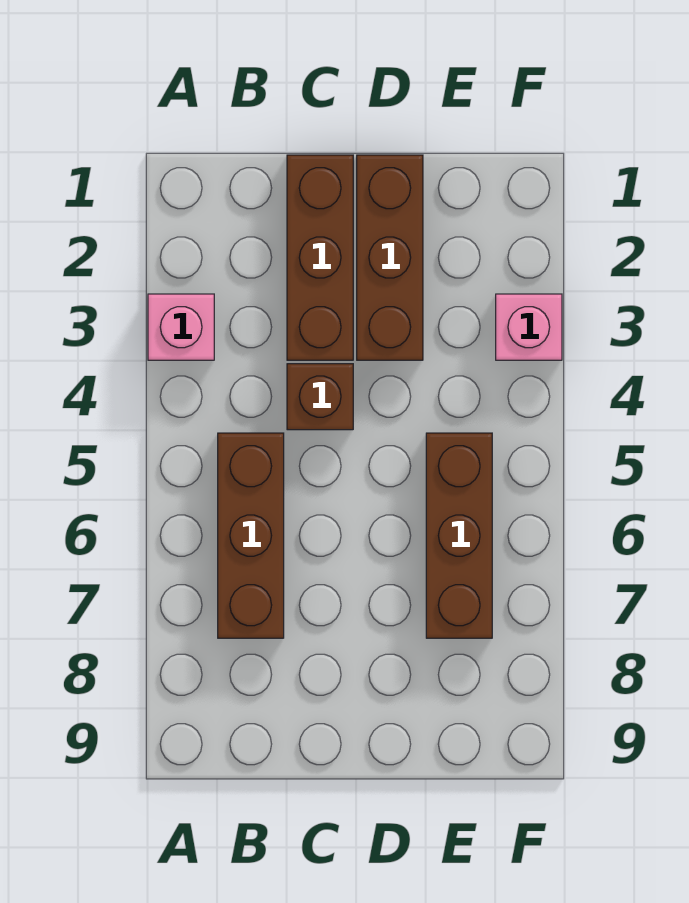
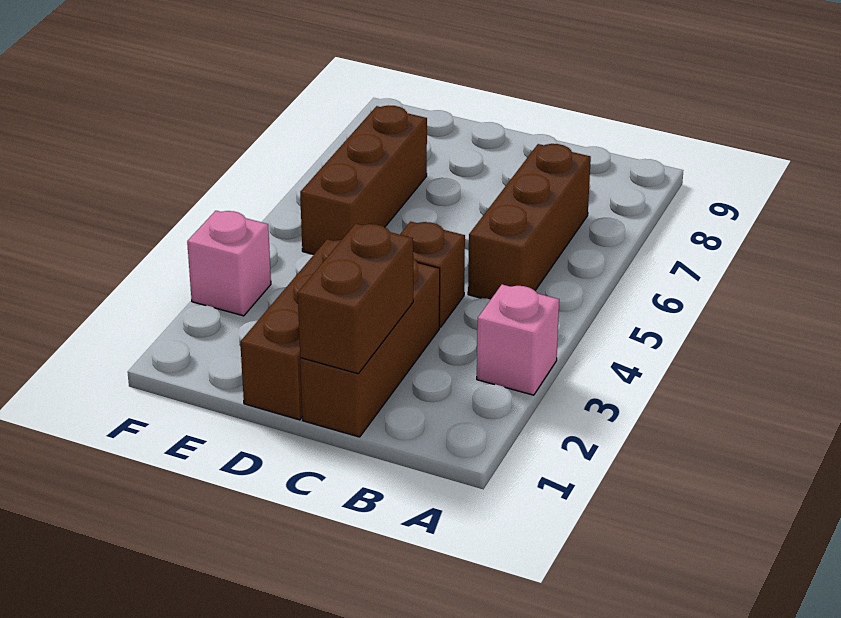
none -> brown 1x2 brick [298,224,413,374]

